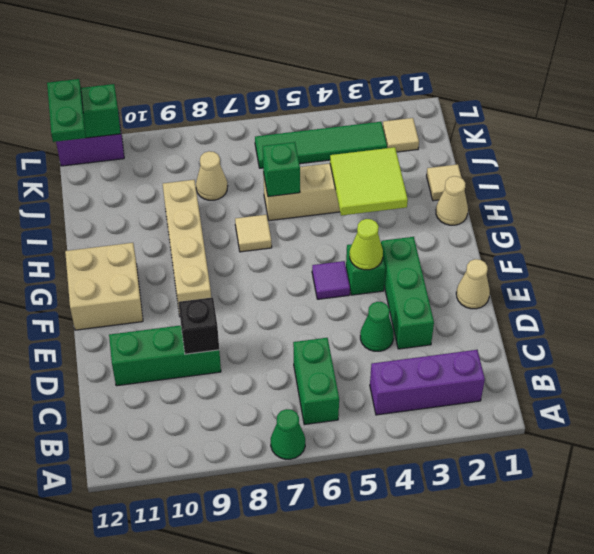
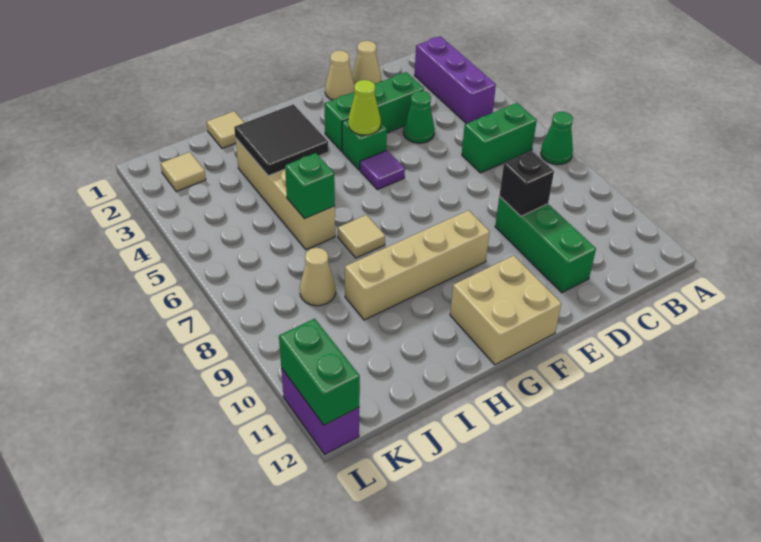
tan 1x1 cone [436,176,468,225] -> tan 1x1 cone moved to [352,41,381,85]
lime 2x2 tile [330,147,408,216] -> black 2x2 tile [234,104,328,176]
green 1x4 tile [255,122,387,168] -> none
green 1x2 plate [47,79,86,142] -> none

